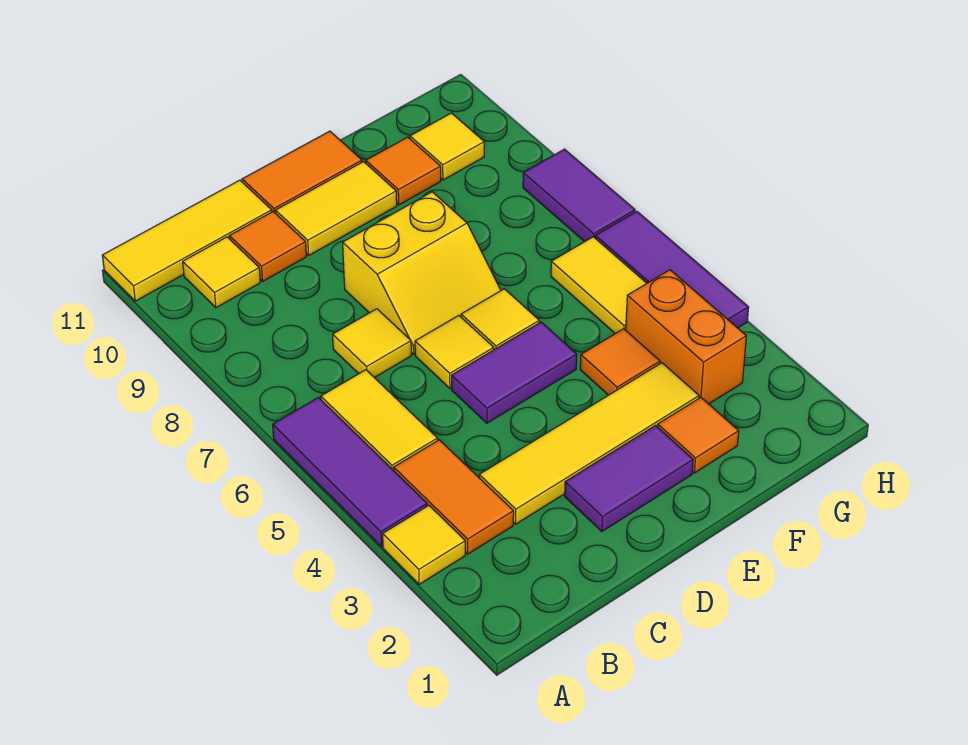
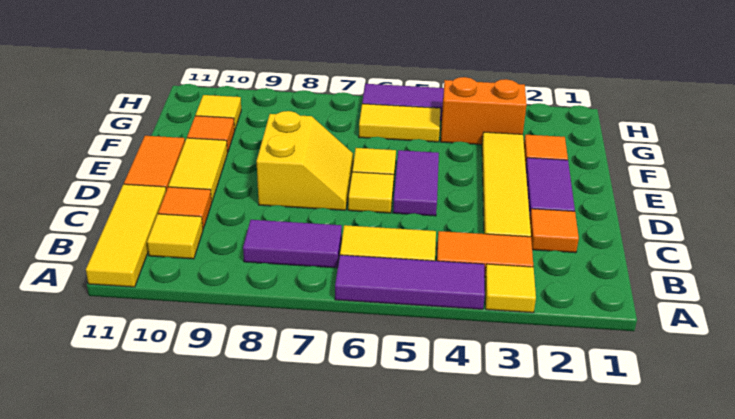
yellow 1x1 tile [333,309,411,378] -> none
orange 1x1 tile [580,329,660,395] -> orange 1x1 tile moved to [530,209,579,253]
purple 1x2 tile [523,149,635,242] -> purple 1x2 tile moved to [243,220,342,268]

